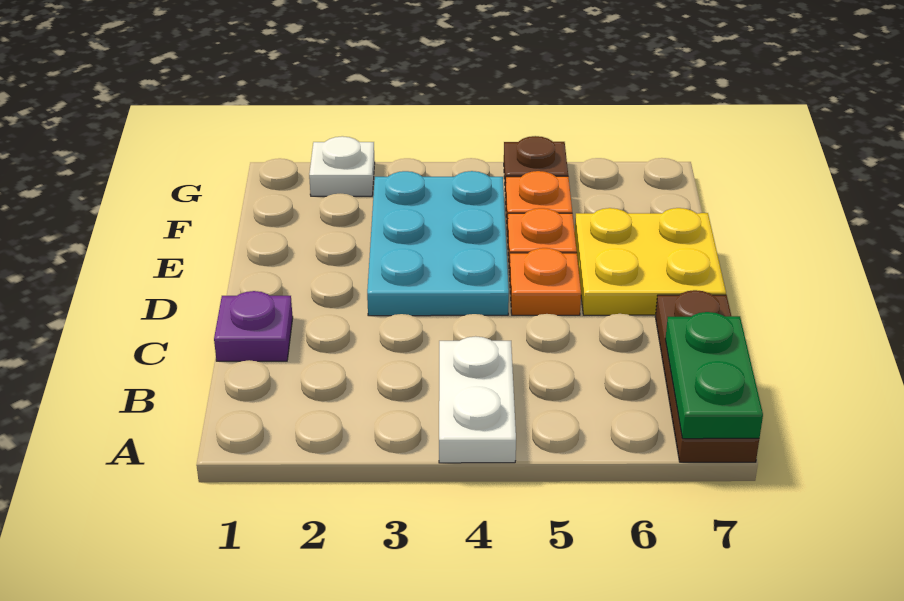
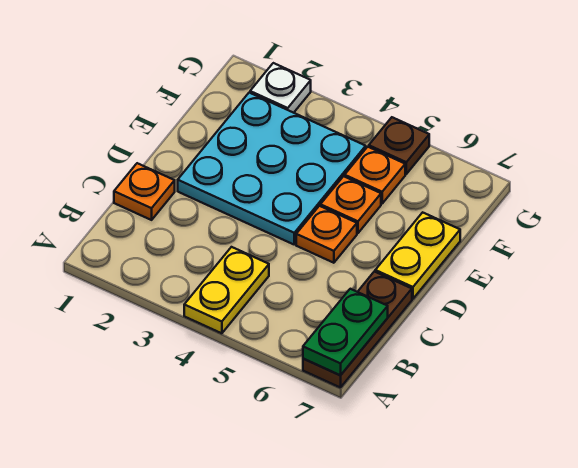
white 1x2 plate [439,336,516,463] -> yellow 1x2 plate [184,247,269,333]
purple 1x1 plate [214,291,293,361] -> orange 1x1 plate [114,163,175,220]
cyan 2x3 plate [367,171,509,316] -> cyan 3x3 plate [178,93,366,244]
yellow 2x2 plate [575,208,726,315] -> yellow 1x2 plate [375,212,460,299]

